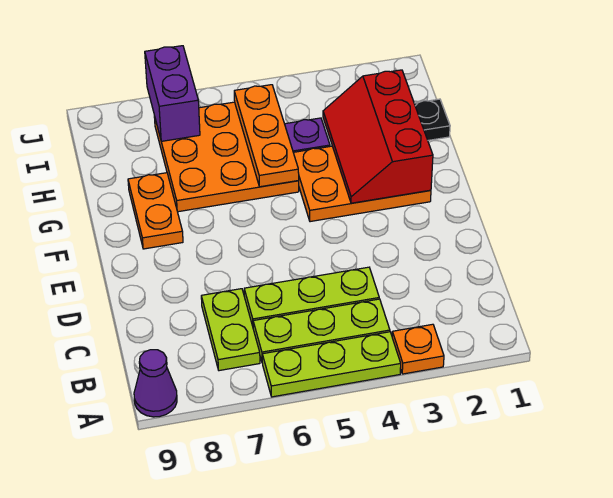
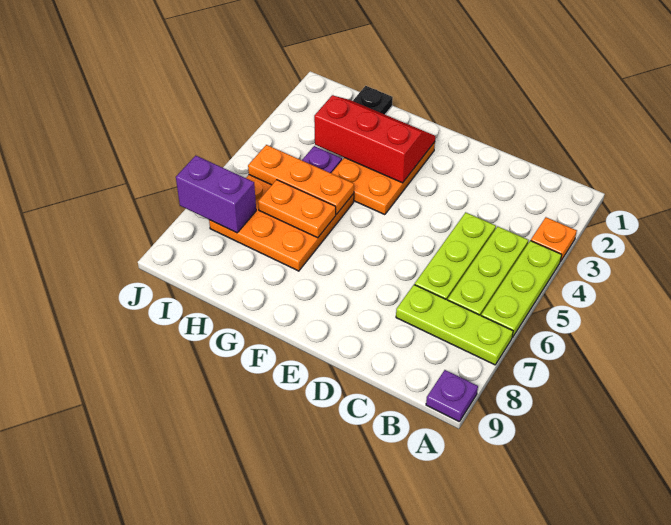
purple 1x1 cone [134,350,177,417] -> purple 1x1 plate [426,370,478,421]
lime 1x2 plate [201,289,260,371] -> lime 1x3 plate [396,285,513,365]
red 2x3 slope [323,70,433,203] -> red 2x3 slope turned to [314,95,435,183]
orange 1x2 plate [128,173,183,249] -> orange 1x2 plate moved to [258,180,336,238]

